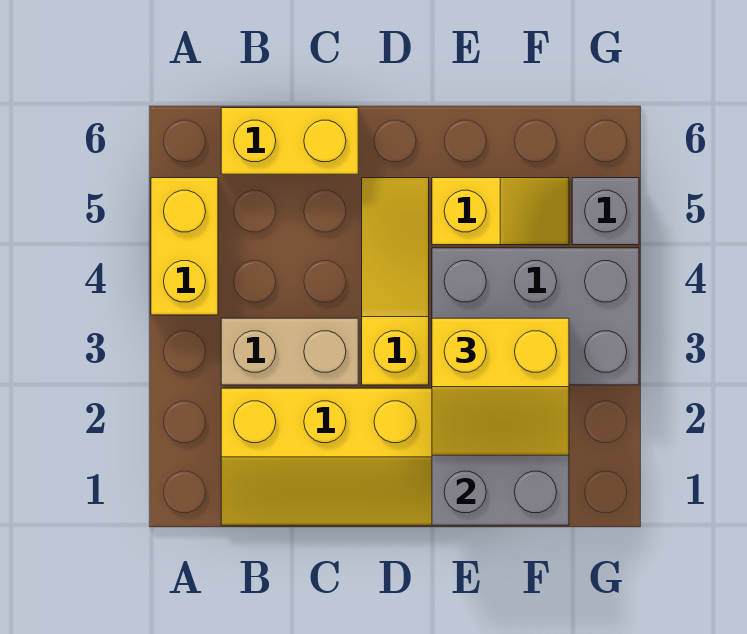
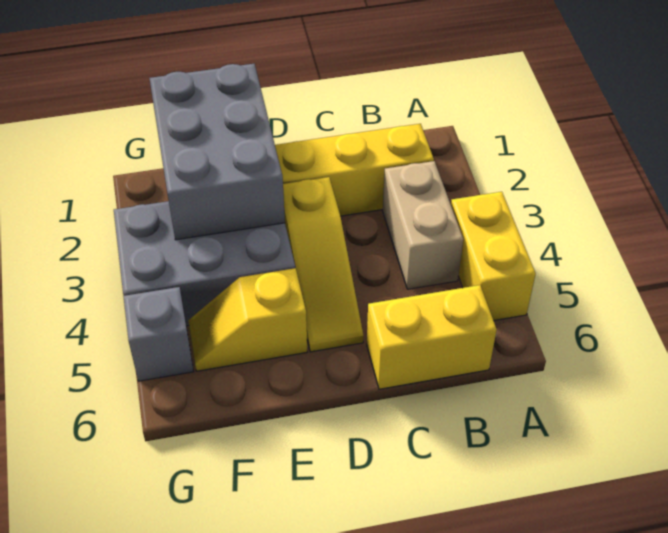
tan 1x2 brick [221,318,358,385] -> tan 1x2 brick turned to [383,161,463,289]
yellow 2x2 slope [432,318,569,455] -> none

